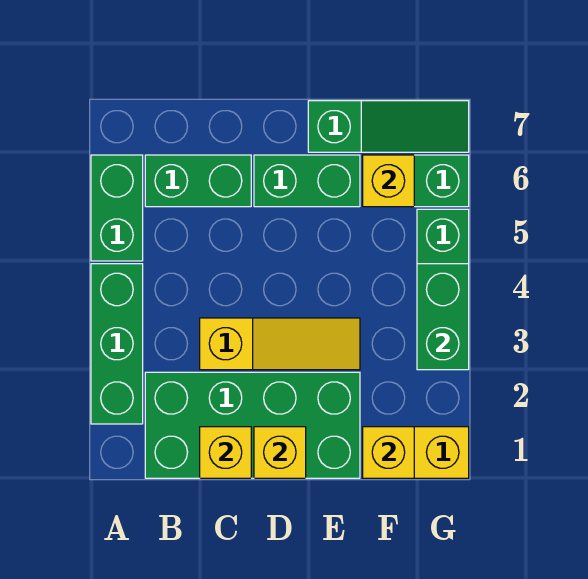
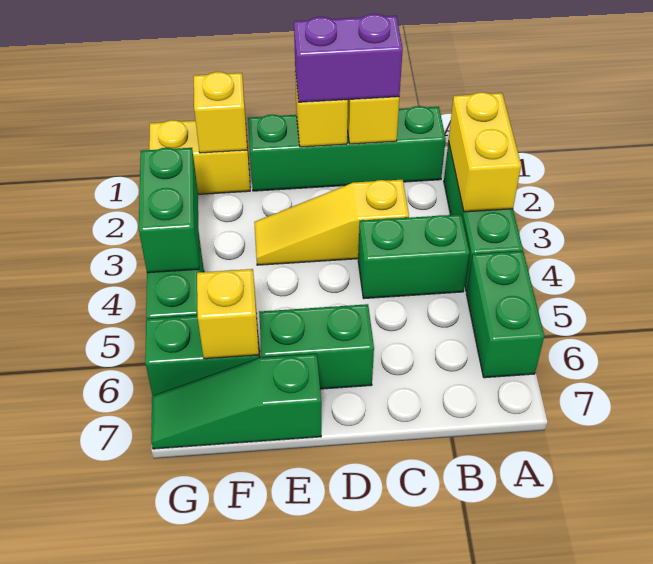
none -> yellow 1x2 brick [449,92,521,212]
green 2x4 brick [145,372,360,478] -> green 1x4 brick [248,106,446,191]
green 1x2 brick [145,155,251,207] -> green 1x2 brick moved to [358,214,470,298]
none -> purple 1x2 brick [294,14,403,102]

